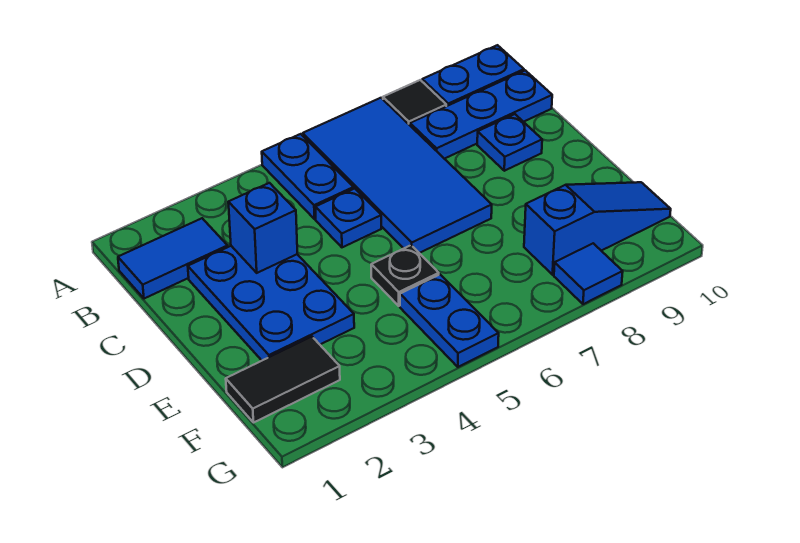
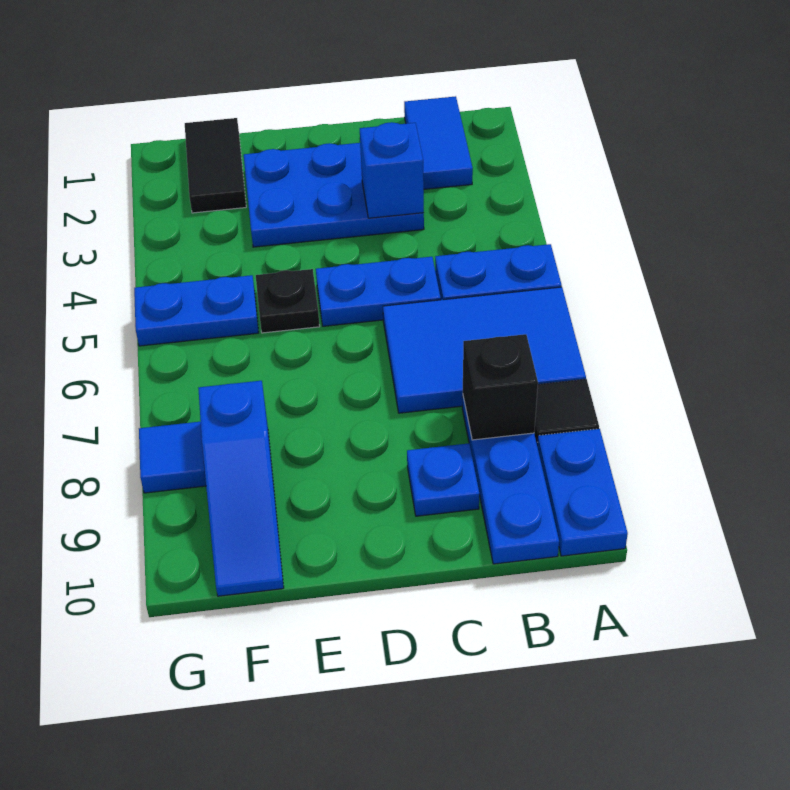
blue 2x4 tile [303,98,492,253] -> blue 2x3 tile [383,287,586,413]
none -> black 1x1 brick [463,334,538,440]
blue 1x1 plate [315,188,381,247] -> blue 1x2 plate [316,257,441,326]

